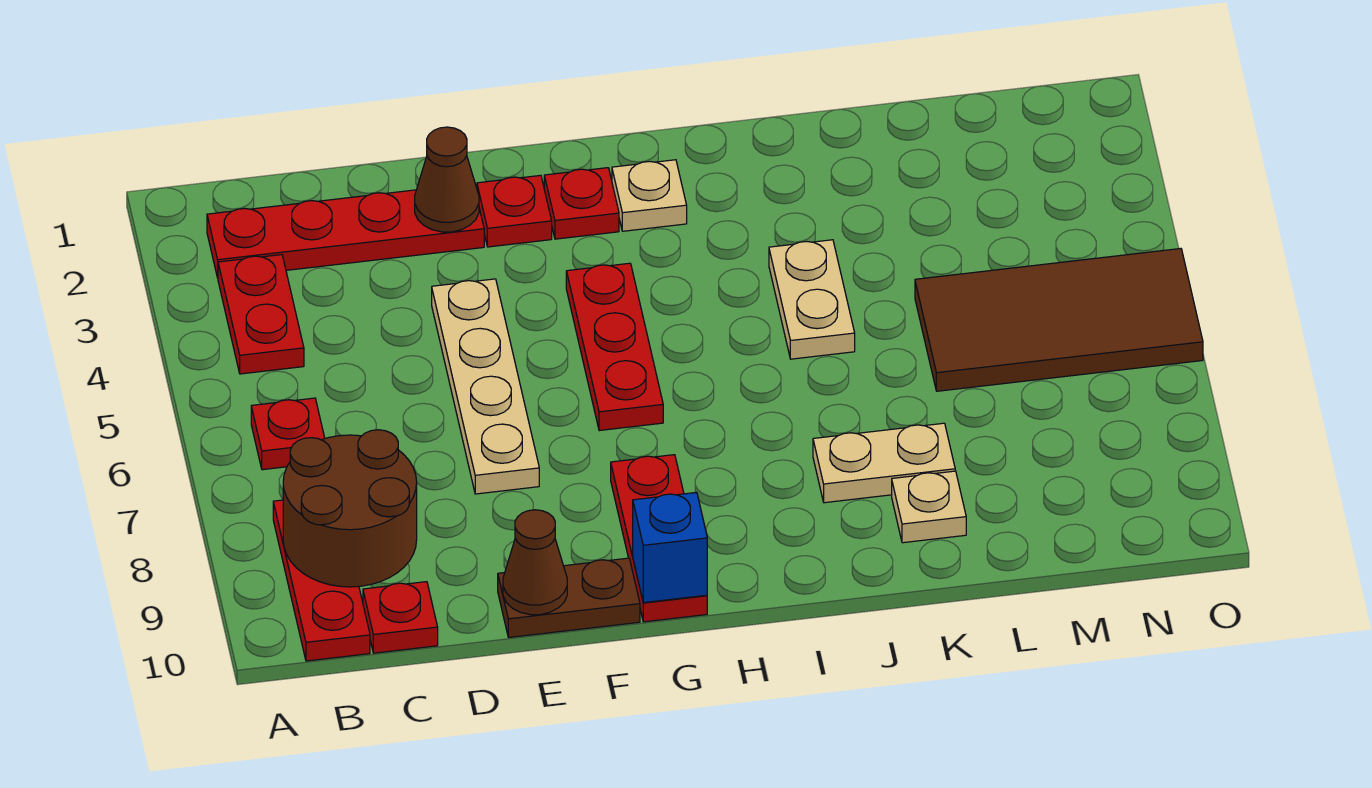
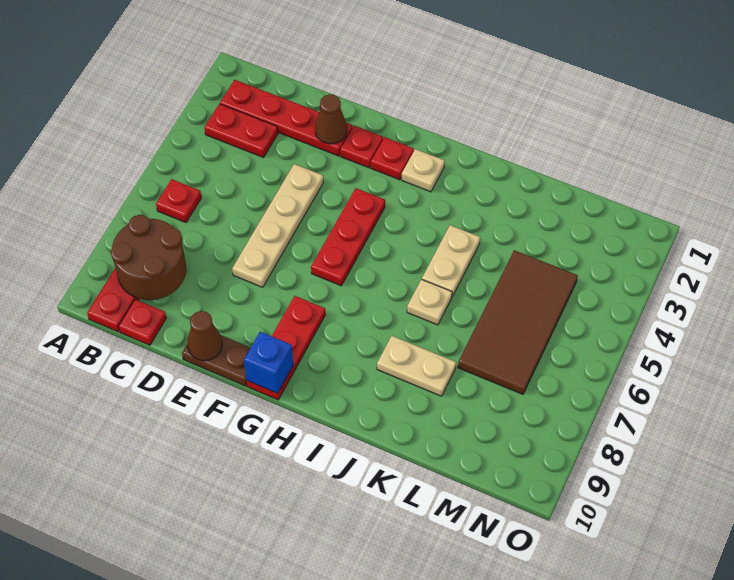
red 1x2 plate [218,255,304,374] -> red 1x2 plate turned to [204,104,278,158]
tan 1x1 plate [892,471,966,543] -> tan 1x1 plate moved to [407,279,452,325]
brown 2x4 tile [915,249,1203,391] -> brown 2x4 tile turned to [458,250,578,394]

